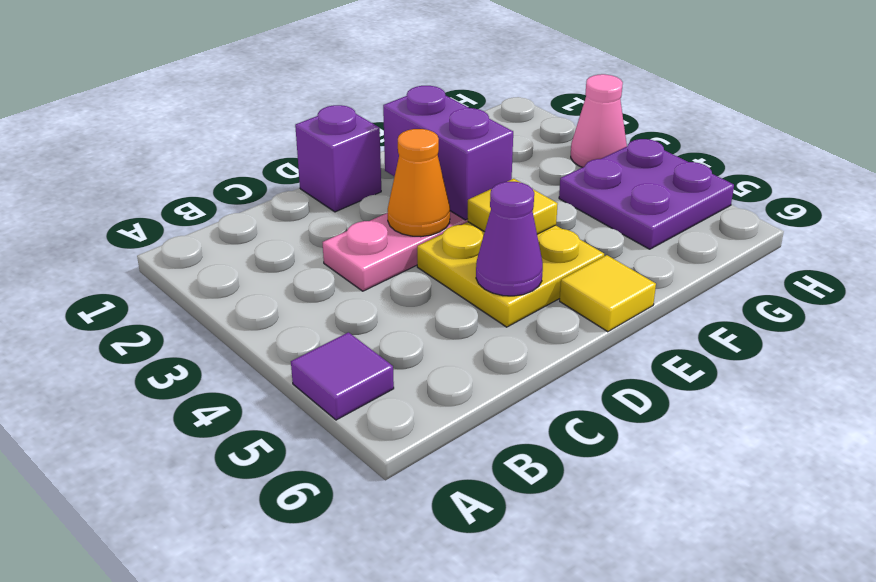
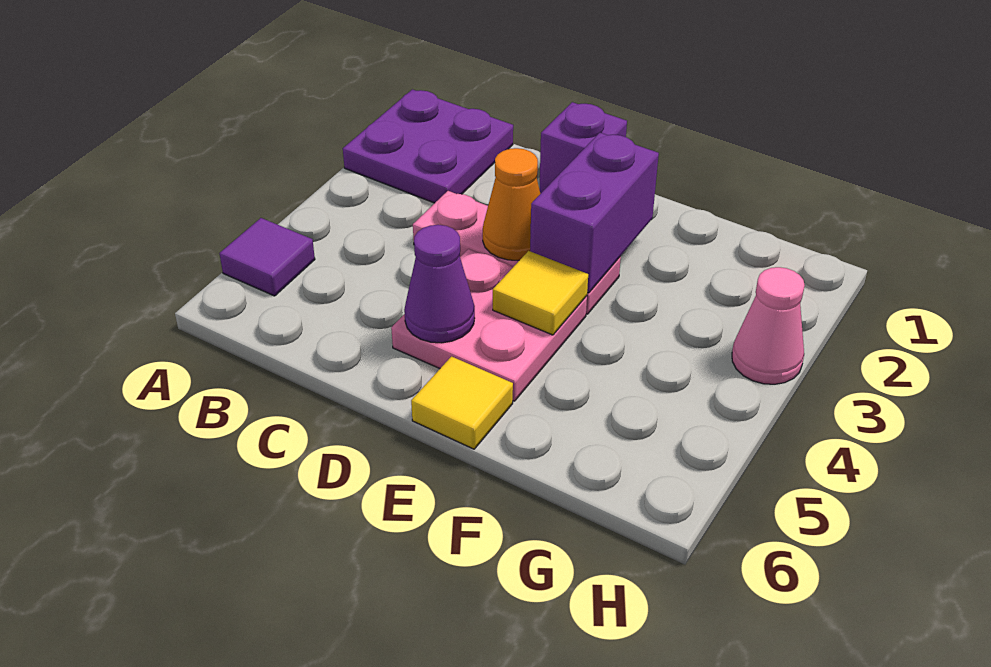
yellow 2x2 plate [417,222,604,327] -> pink 2x2 plate [391,249,587,401]
purple 2x2 plate [559,139,734,249] -> purple 2x2 plate moved to [343,89,513,203]

